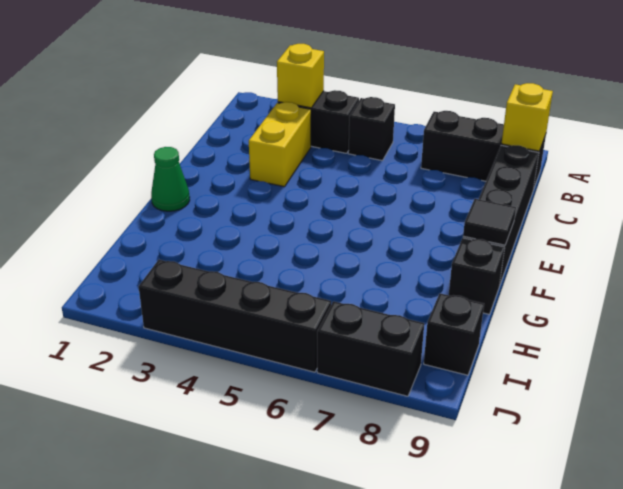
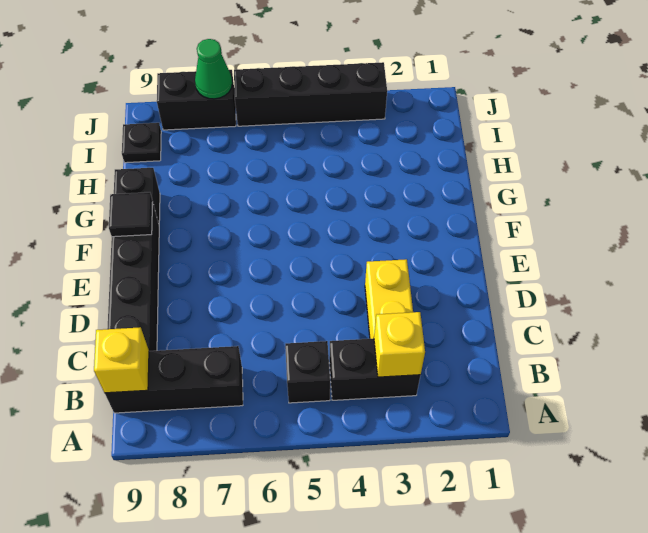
green 1x1 cone [151,147,190,211] -> green 1x1 cone moved to [195,39,232,99]
black 1x1 brick [424,293,484,375] -> black 1x1 plate [122,123,161,163]

